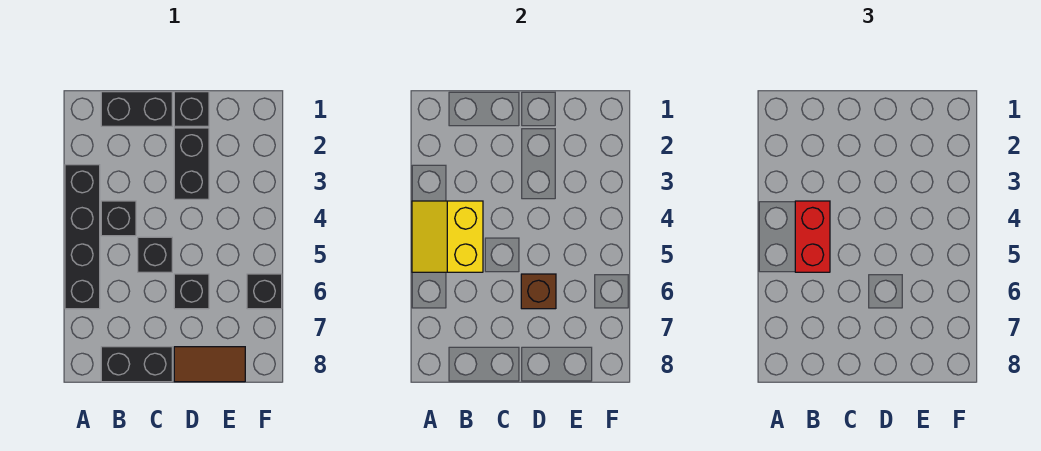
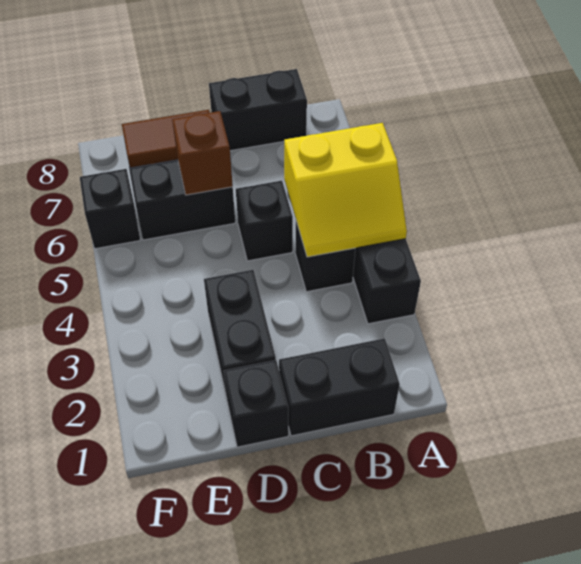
yellow 2x2 slope [412,201,483,272] -> yellow 2x2 slope turned to [284,123,407,257]
red 1x2 brick [795,201,830,272] -> none
black 1x1 brick [174,274,209,309] -> black 1x2 brick [129,160,235,240]

